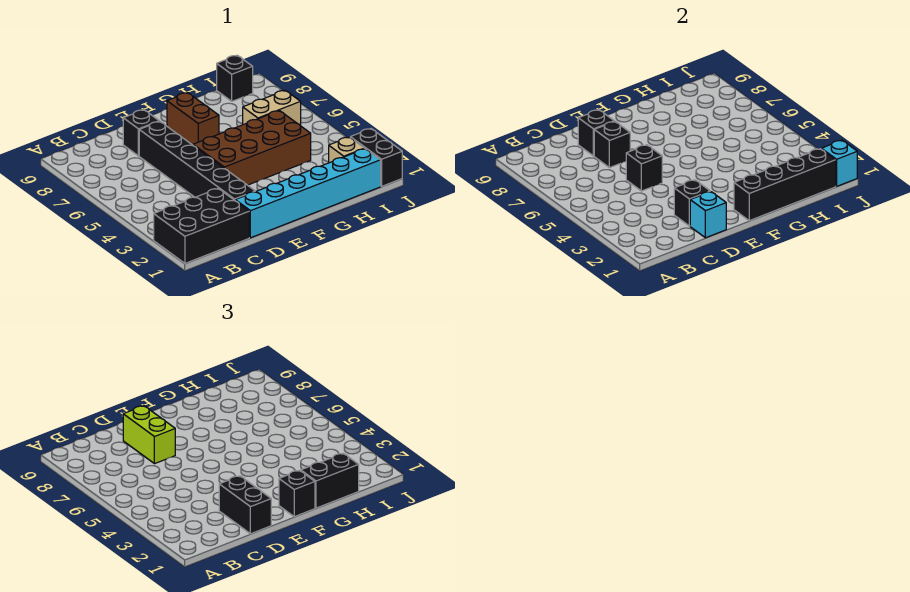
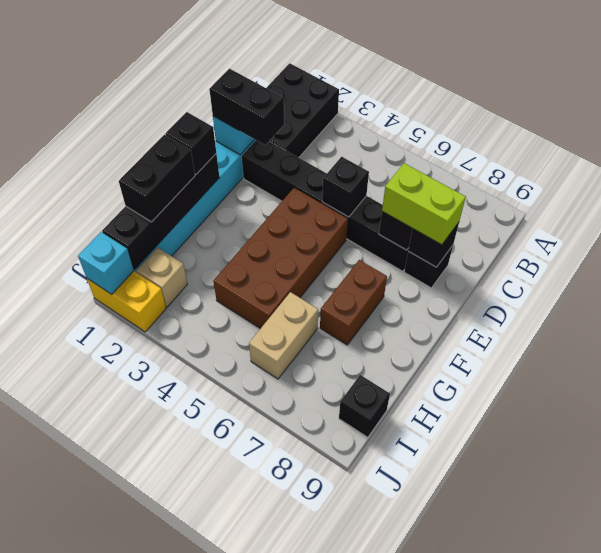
black 1x1 brick [674,180,710,226] -> none
brown 1x2 brick [167,93,219,145] -> brown 1x2 brick turned to [320,260,387,345]
black 1x2 brick [350,129,402,186] -> yellow 1x2 brick [87,271,166,332]

